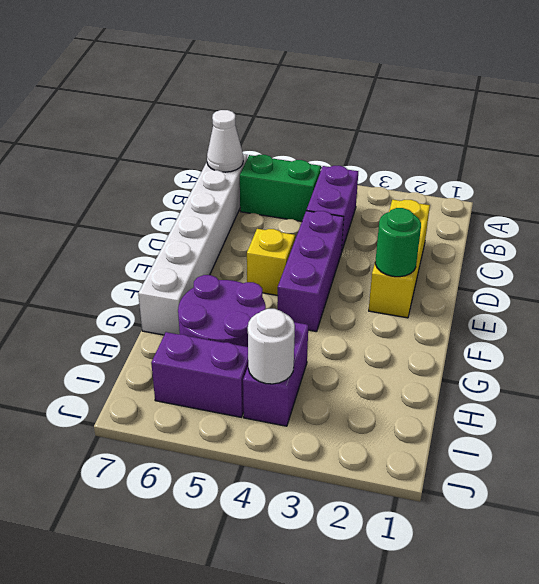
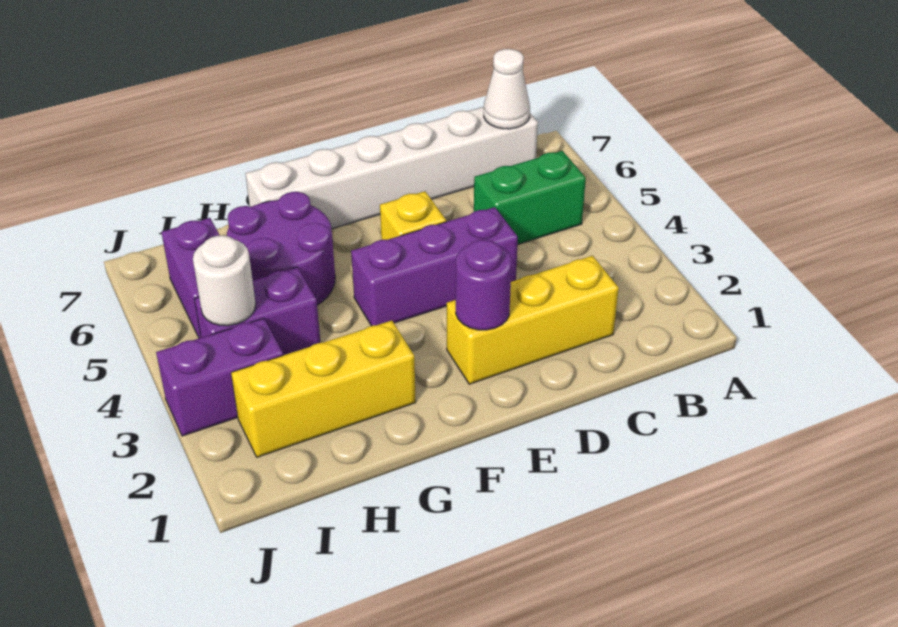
purple 1x2 brick [306,166,358,252] -> purple 1x2 brick moved to [156,318,283,436]
green 1x2 brick [240,155,321,221] -> green 1x2 brick turned to [474,151,586,245]
green 1x1 round brick [375,208,421,277] -> purple 1x1 round brick [456,240,511,330]
none -> yellow 1x3 brick [231,320,416,457]

